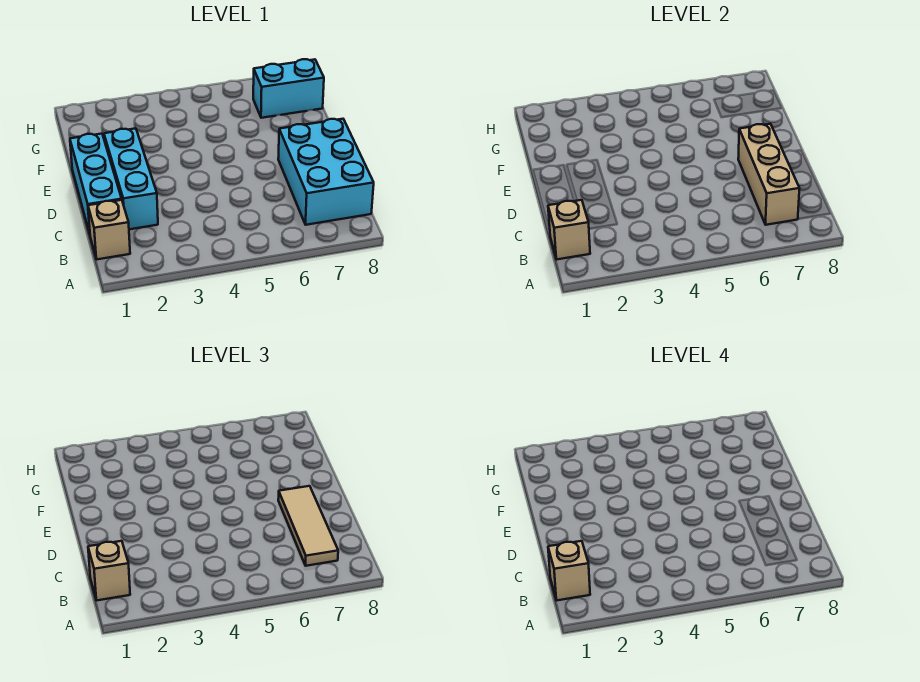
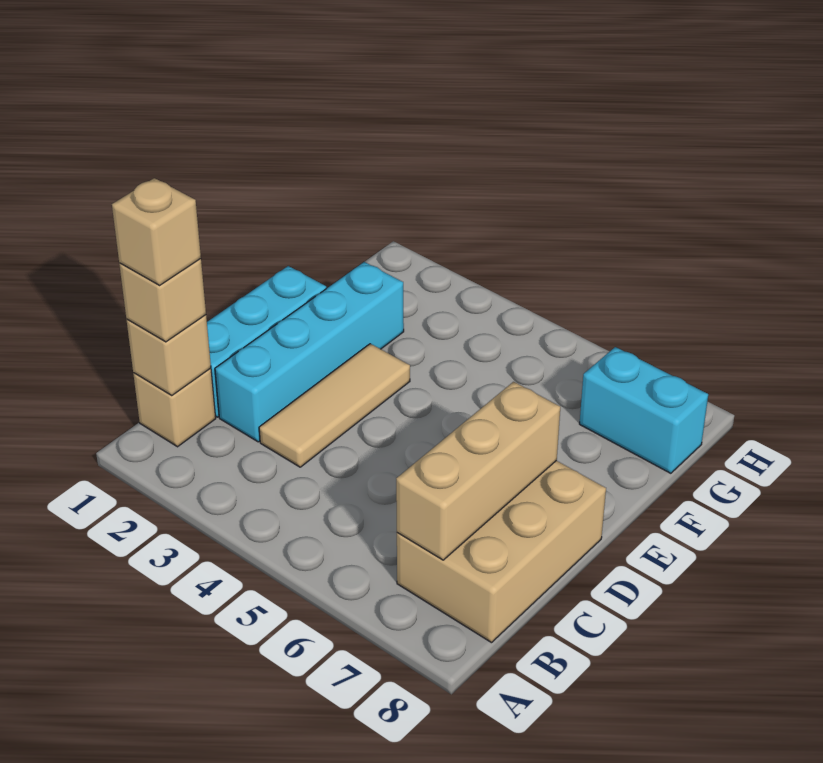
cyan 2x3 brick [278,119,374,225] -> tan 2x3 brick [397,461,606,643]
tan 1x3 tile [278,486,338,566] -> tan 1x3 tile moved to [259,344,410,467]
cyan 1x3 brick [104,128,158,229] -> cyan 1x4 brick [215,262,404,442]

